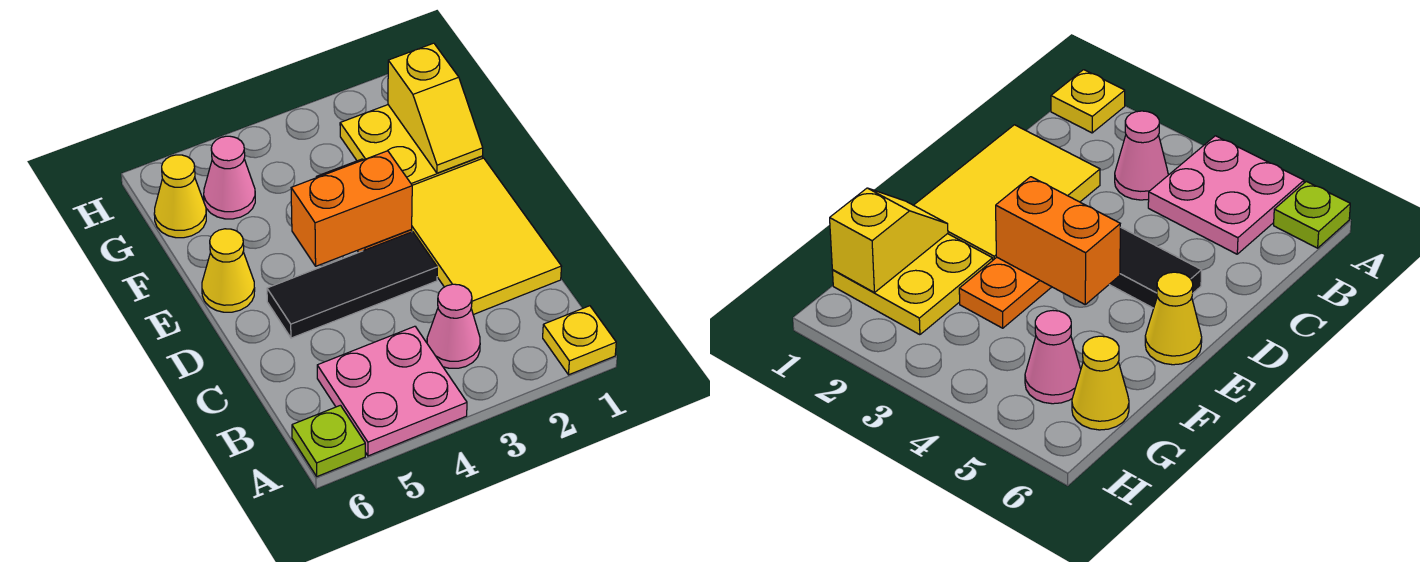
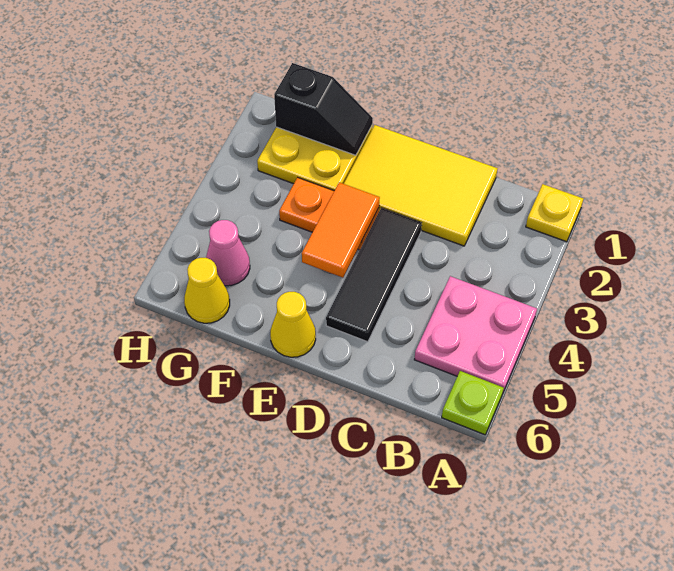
pink 1x1 cone [427,284,480,368] -> none
orange 1x2 brick [291,151,412,266] -> orange 1x2 tile [302,182,380,278]
yellow 1x2 slope [388,43,483,173] -> black 1x2 slope [274,63,373,155]

